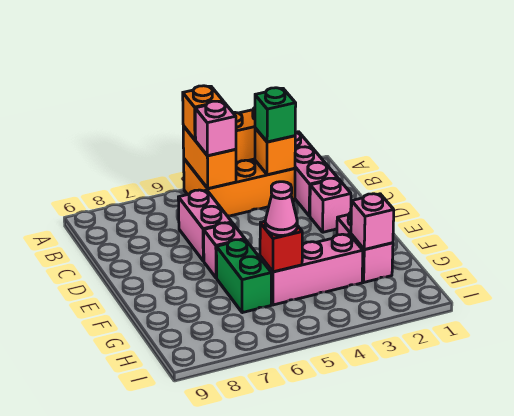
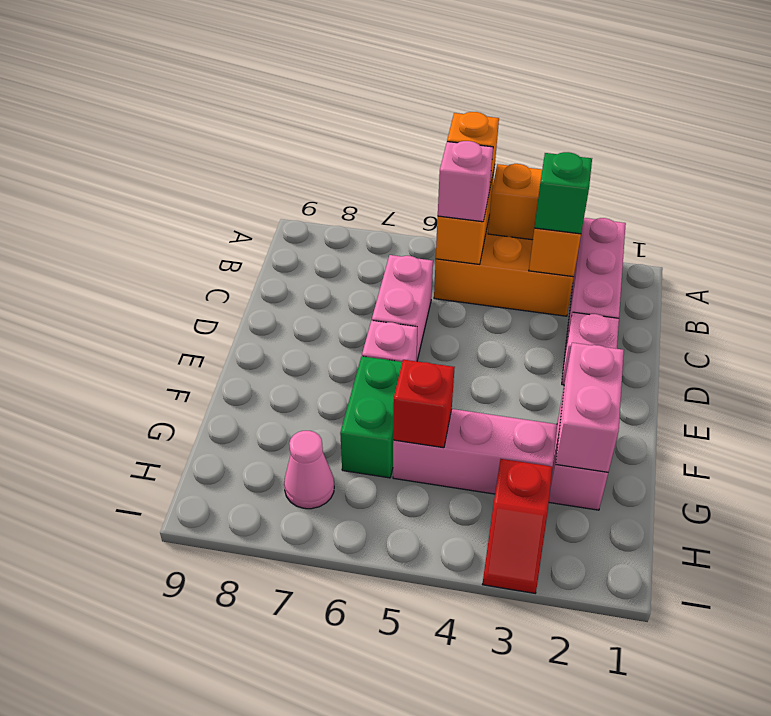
pink 1x1 brick [351,194,394,250] -> pink 1x2 brick [556,343,624,472]
pink 1x1 cone [265,182,297,235] -> pink 1x1 cone moved to [284,431,334,509]
none -> red 1x2 slope [482,459,553,593]

